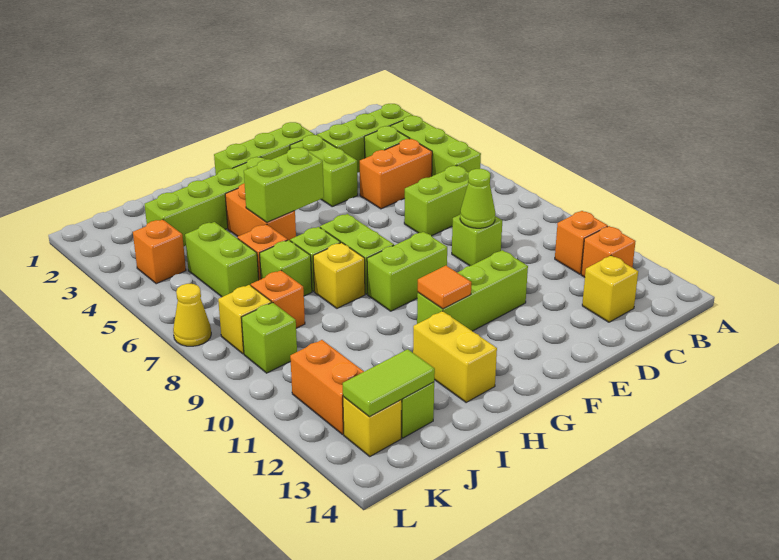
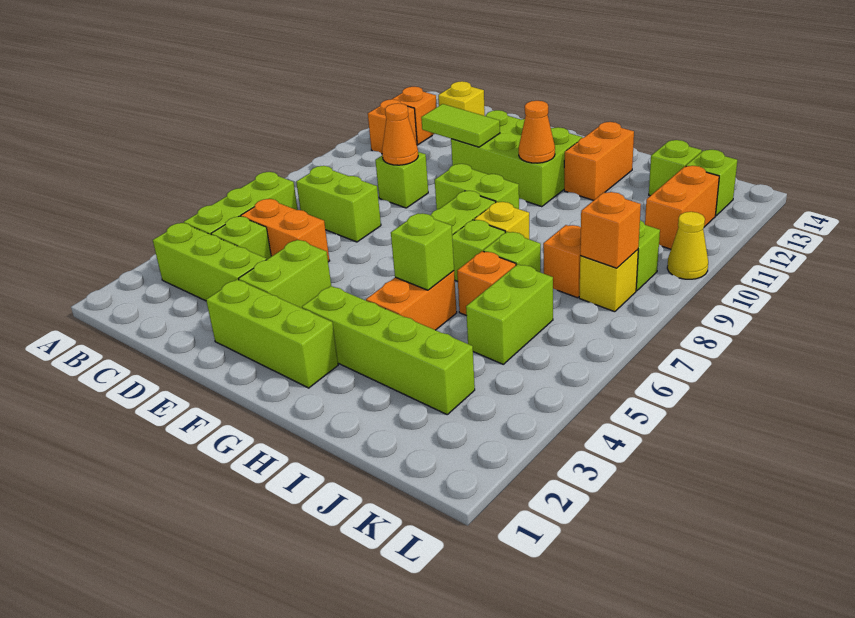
lime 1x1 cone [460,169,495,228] -> orange 1x1 cone [382,103,418,165]
lime 1x3 brick [417,250,528,331] -> lime 2x3 brick [451,110,582,207]
lime 1x2 brick [244,147,324,222] -> lime 1x1 brick [391,213,454,290]
orange 1x1 tile [418,266,471,309] -> orange 1x1 cone [519,101,555,163]
yellow 1x2 brick [413,311,497,403] -> orange 1x2 brick [564,122,634,200]
lime 1x2 tile [343,349,435,417] -> lime 1x2 tile moved to [421,104,500,147]
orange 1x1 brick [133,220,186,284] -> orange 1x1 brick moved to [580,192,641,268]
yellow 1x1 brick [343,397,402,456] -> lime 1x1 brick [686,150,737,216]
yellow 1x1 cone [173,284,211,346] -> yellow 1x1 cone moved to [667,212,708,279]

